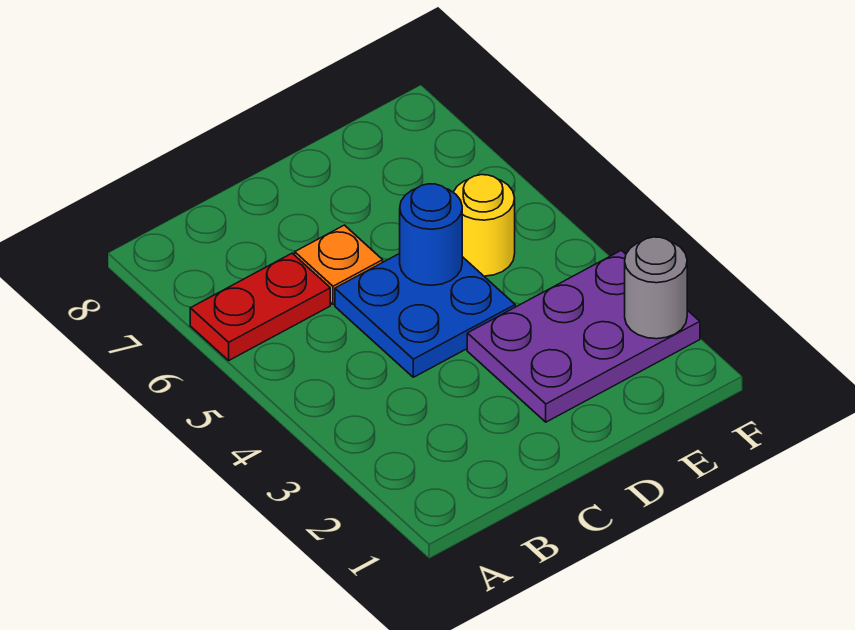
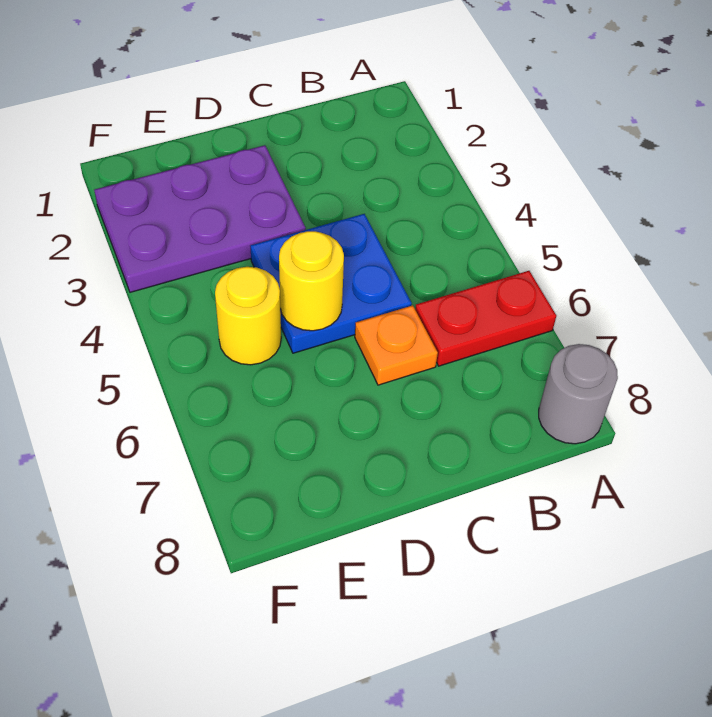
blue 1x1 round brick [400,184,462,285] -> yellow 1x1 round brick [279,231,344,331]
grey 1x1 round brick [625,237,687,339] -> grey 1x1 round brick moved to [539,344,618,444]

